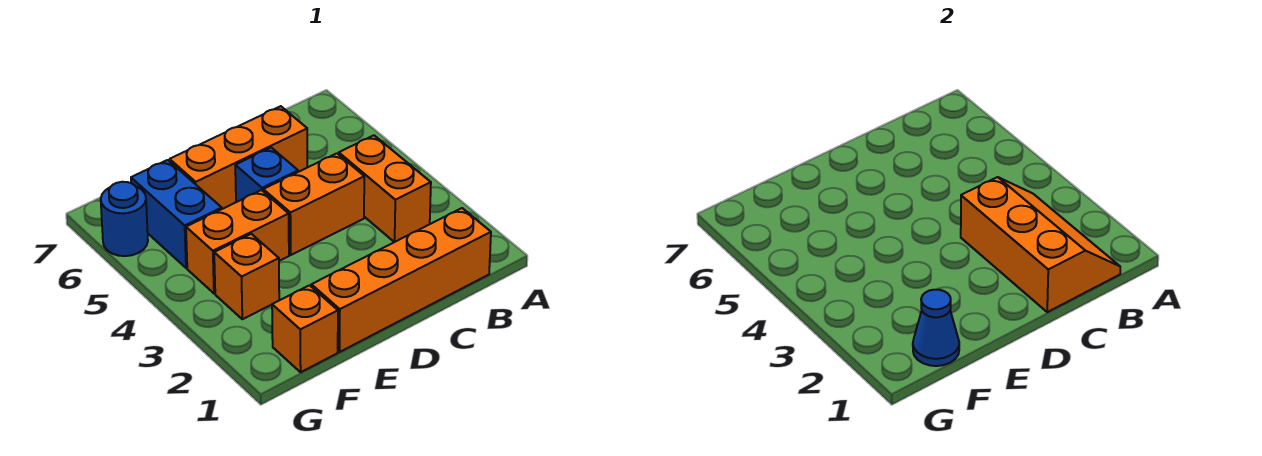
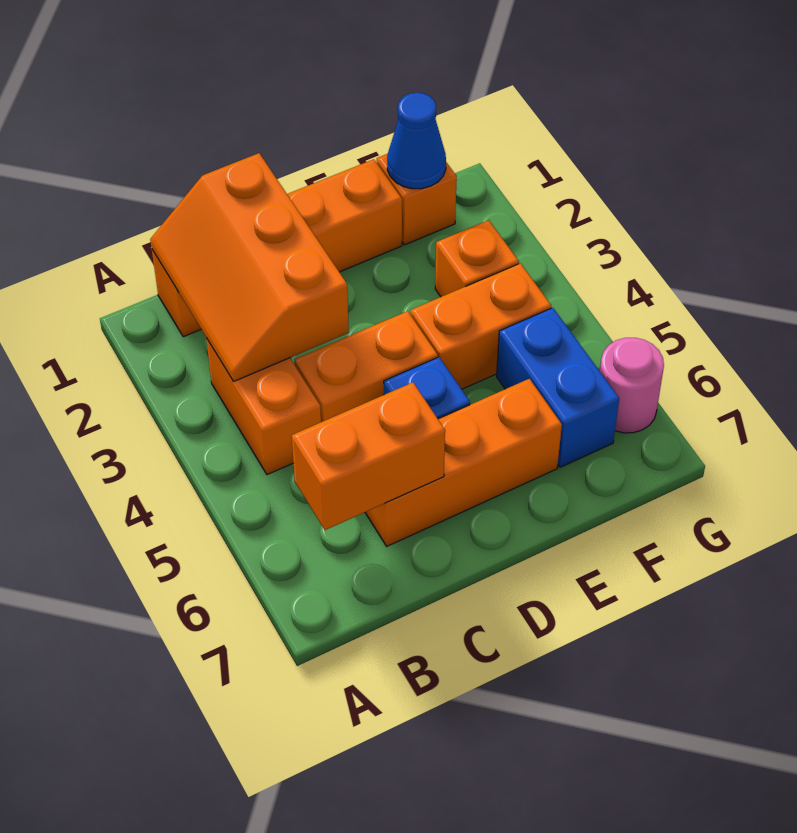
none -> orange 1x2 brick [292,383,445,530]
blue 1x1 round brick [101,182,148,256] -> pink 1x1 round brick [600,338,664,433]

